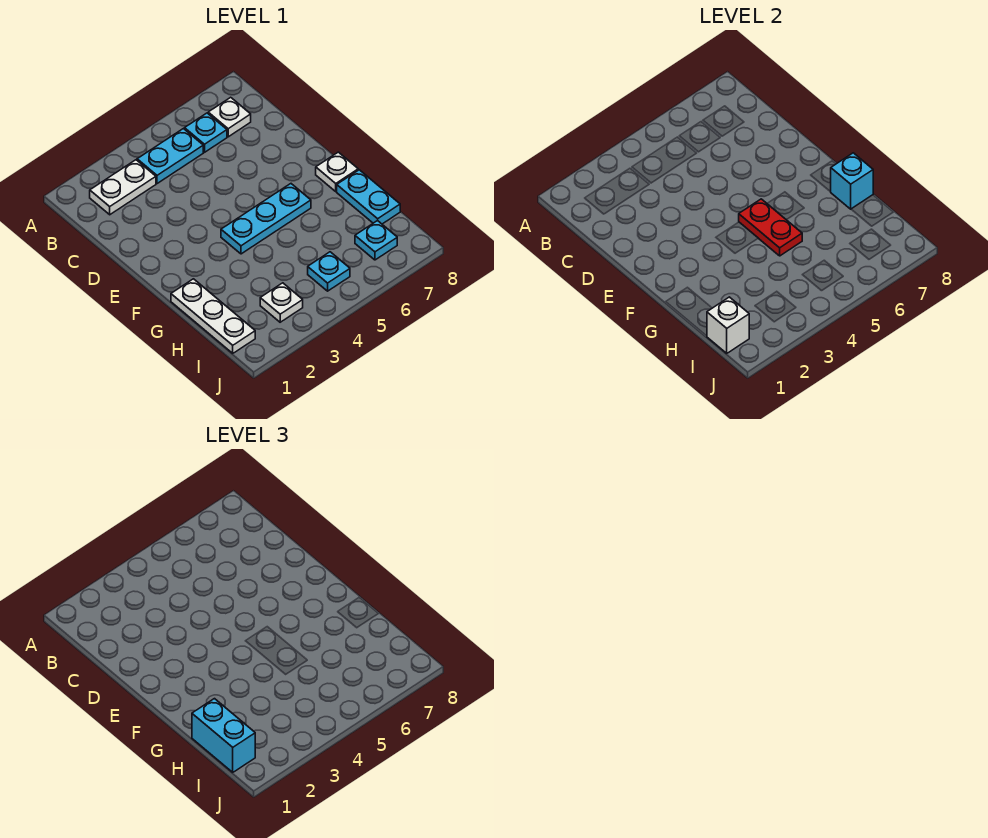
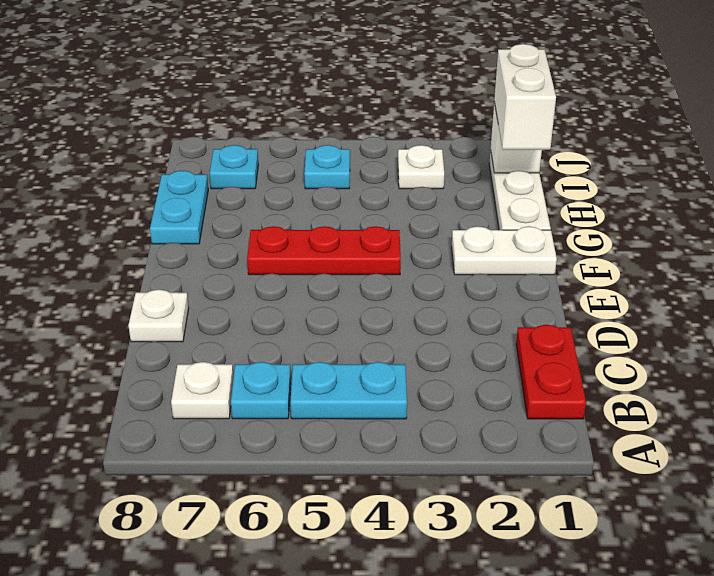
white 1x2 plate [90,160,156,215] -> white 1x2 plate moved to [452,226,557,275]
cyan 1x3 plate [221,184,311,254] -> red 1x3 plate [247,226,401,275]
red 1x2 plate [739,199,802,256] -> red 1x2 plate moved to [516,325,586,419]
white 1x1 plate [316,152,358,191] -> white 1x1 plate moved to [128,289,189,342]
cyan 1x1 brick [831,153,873,209] -> none
cyan 1x2 brick [192,699,255,772] -> white 1x2 brick [494,44,556,150]

